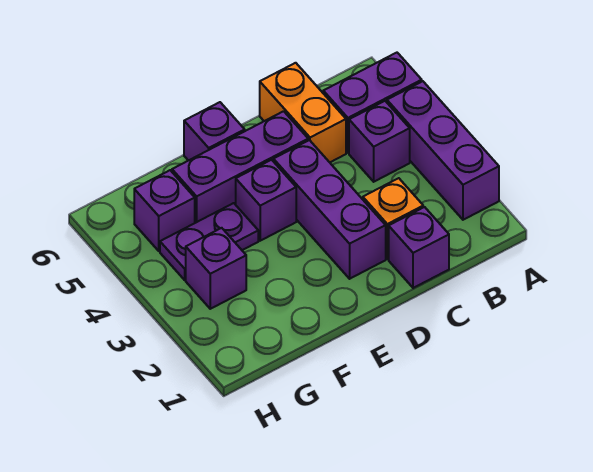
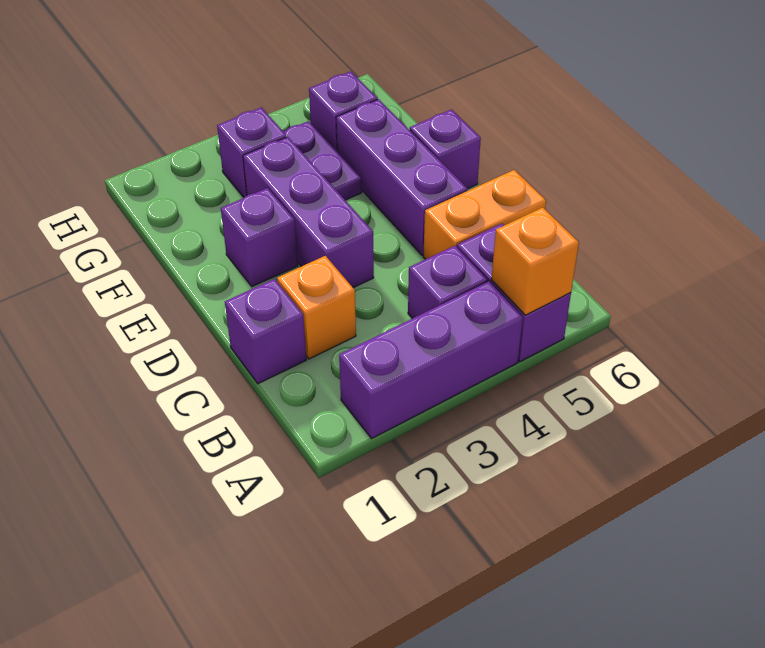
none -> orange 1x1 brick [491,208,579,315]
purple 1x3 brick [273,140,386,279] -> purple 1x3 brick turned to [243,137,374,288]
purple 1x1 brick [236,160,296,241] -> purple 1x1 brick moved to [221,188,298,287]

